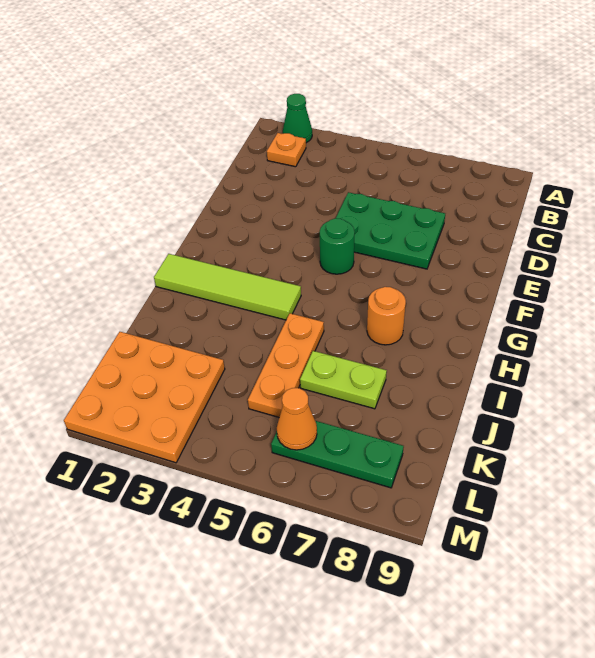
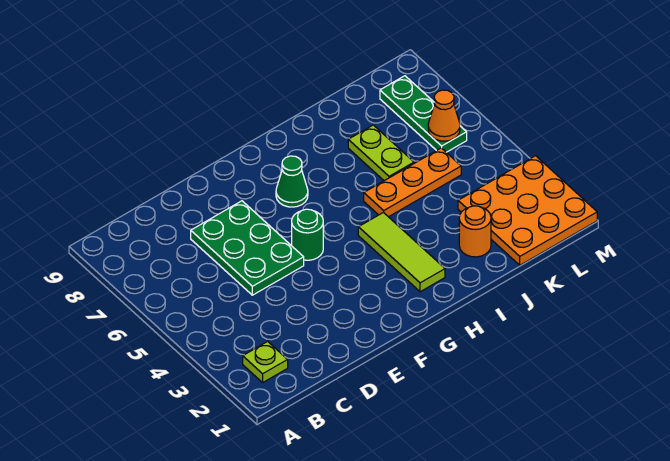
green 1x1 cone [283,94,312,143] -> green 1x1 cone moved to [276,156,308,207]
orange 1x1 plate [267,133,306,167] -> lime 1x1 plate [243,341,288,382]
lime 1x4 tile [154,254,301,320] -> lime 1x3 tile [358,212,445,292]
orange 1x1 round brick [367,287,406,345] -> orange 1x1 round brick moved to [459,206,491,257]

